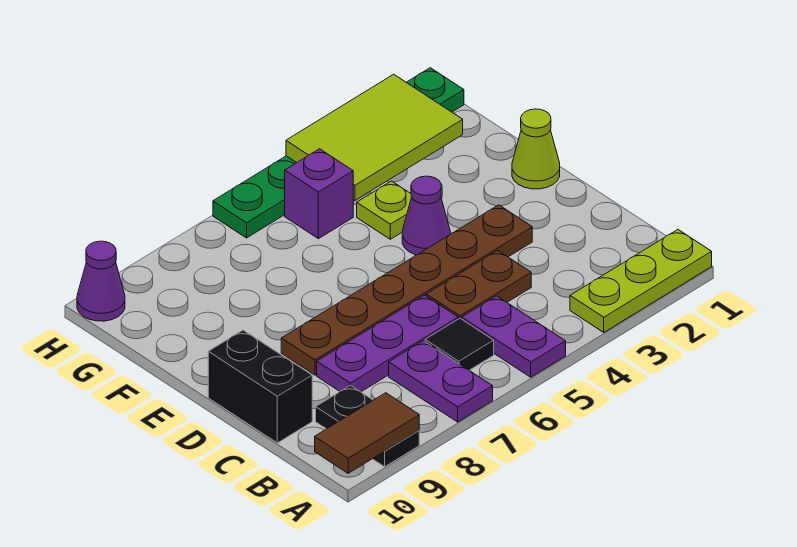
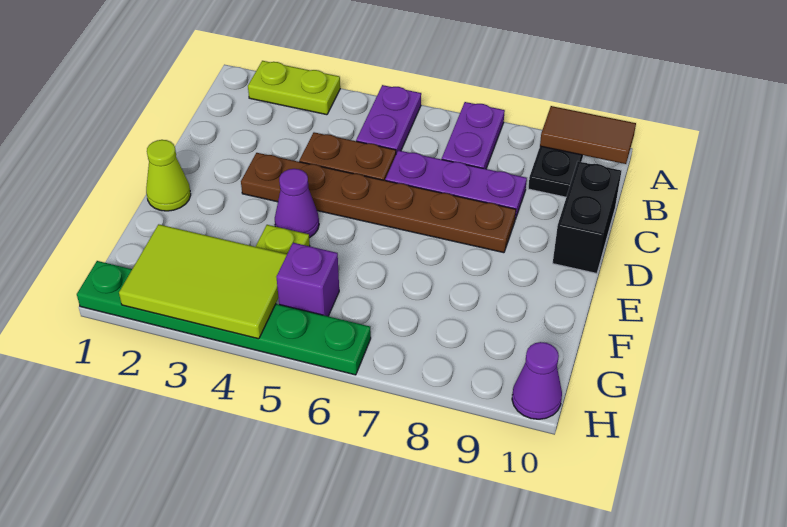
lime 1x3 plate [570,230,712,332] -> lime 1x2 plate [248,61,340,115]
black 1x1 tile [425,318,494,370] -> none

